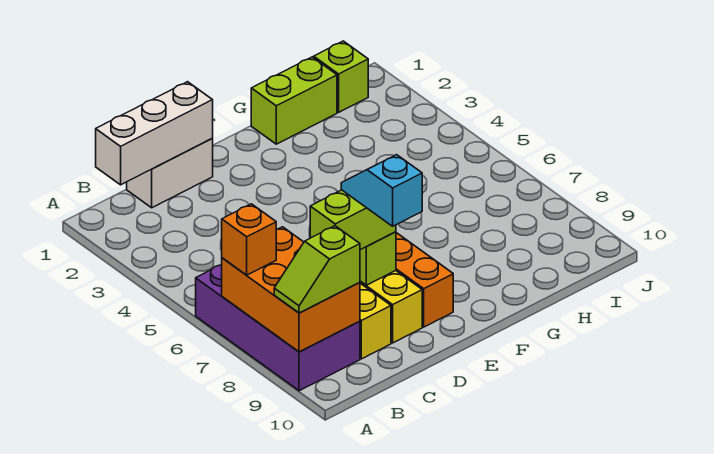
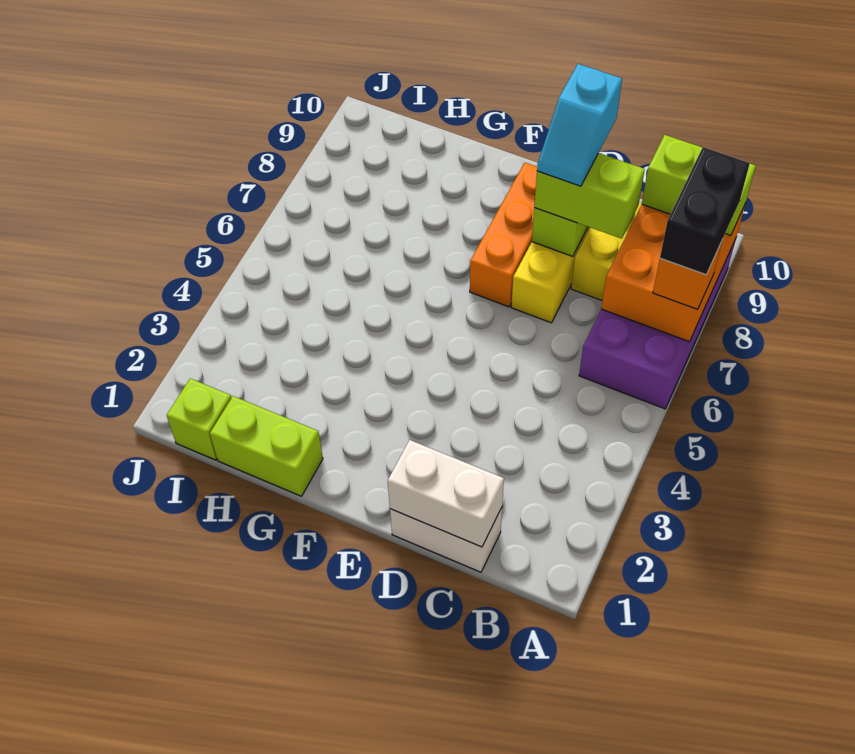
none -> black 1x2 brick [660,147,750,275]
lime 1x2 slope [274,226,360,313] -> lime 1x2 brick [642,135,756,235]
white 1x3 brick [96,82,213,185] -> white 1x2 brick [388,440,504,547]

